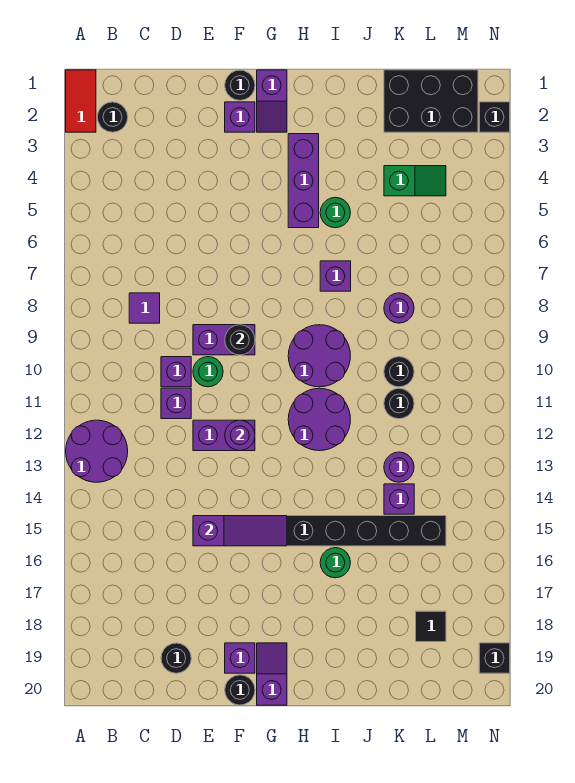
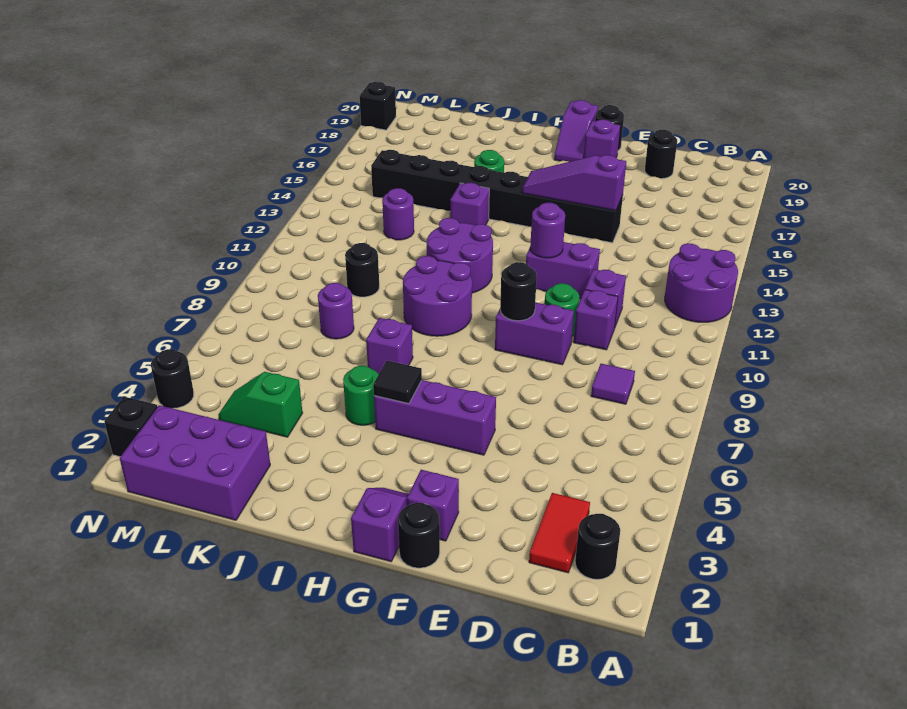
red 1x2 tile [66,70,96,132] -> red 1x2 tile moved to [529,493,590,573]
purple 1x3 brick [288,134,319,228] -> purple 1x3 brick turned to [374,380,496,455]
black 2x3 brick [384,70,478,132] -> purple 2x3 brick [120,405,270,520]
black 1x1 round brick [384,389,414,419] -> black 1x1 round brick moved to [151,349,194,408]
purple 1x1 brick [384,484,414,514] -> purple 1x1 brick moved to [450,183,489,225]
black 1x1 tile [416,611,446,642] -> black 1x1 tile moved to [373,361,422,404]

